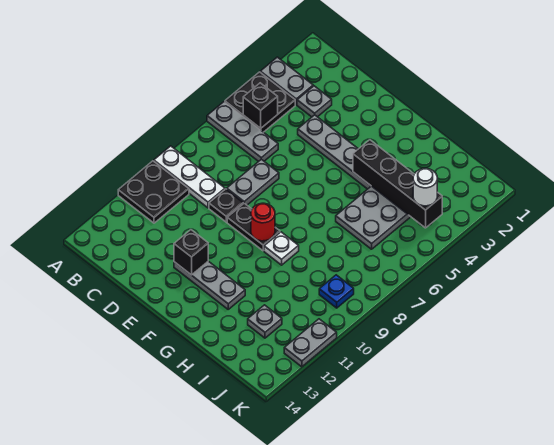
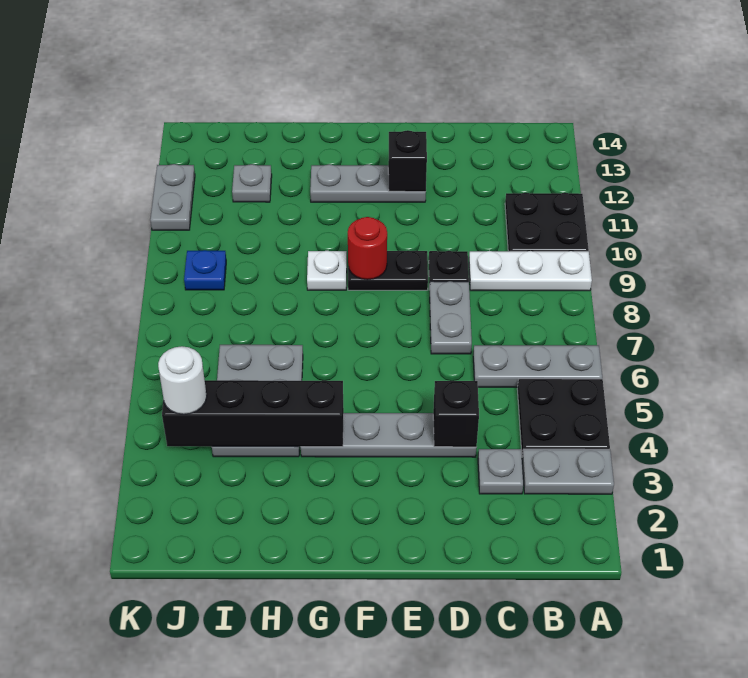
black 1x1 brick [243,83,278,128] -> black 1x1 brick moved to [433,381,479,447]

